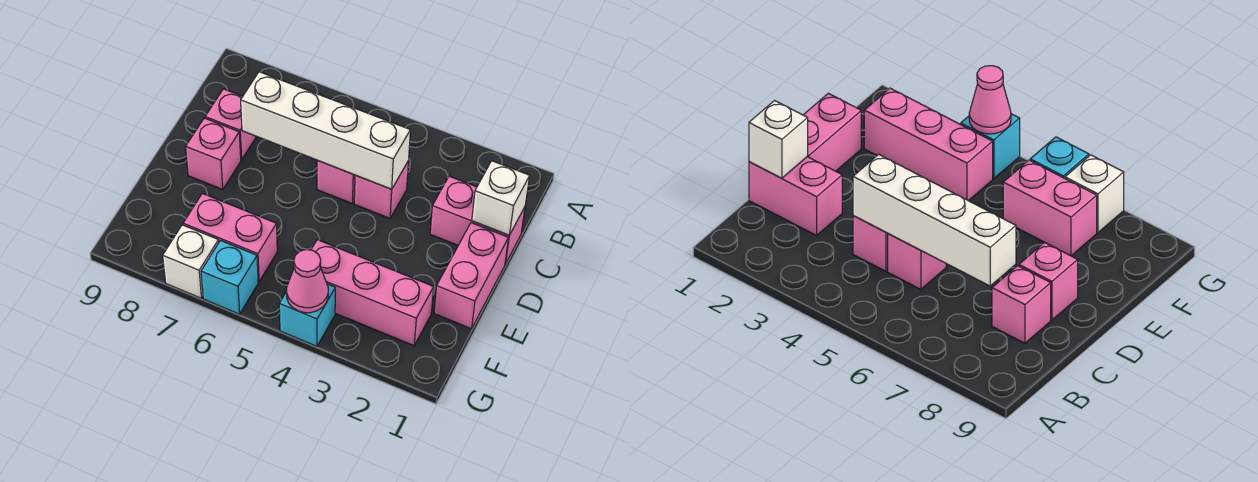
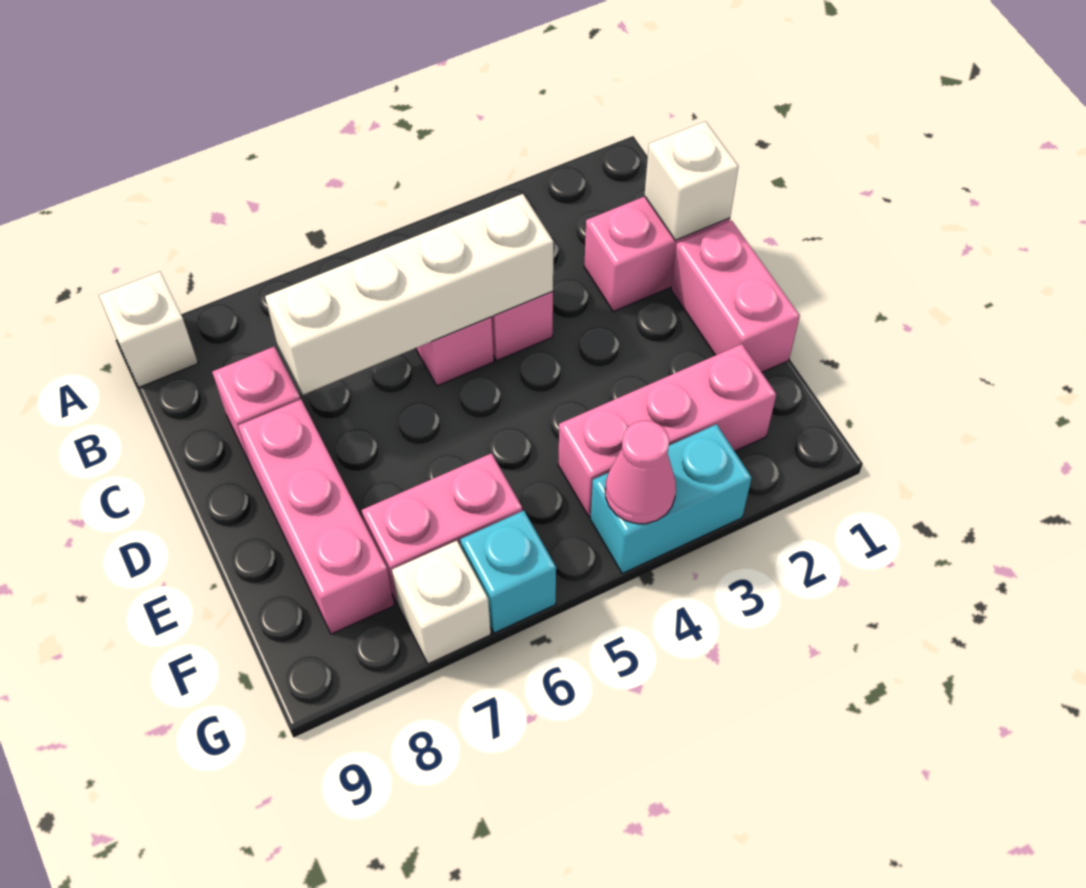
none -> white 1x1 brick [99,272,198,387]
pink 1x1 brick [186,118,241,189] -> pink 1x3 brick [238,399,394,634]
cyan 1x1 brick [279,284,335,346] -> cyan 1x2 brick [590,424,751,574]

